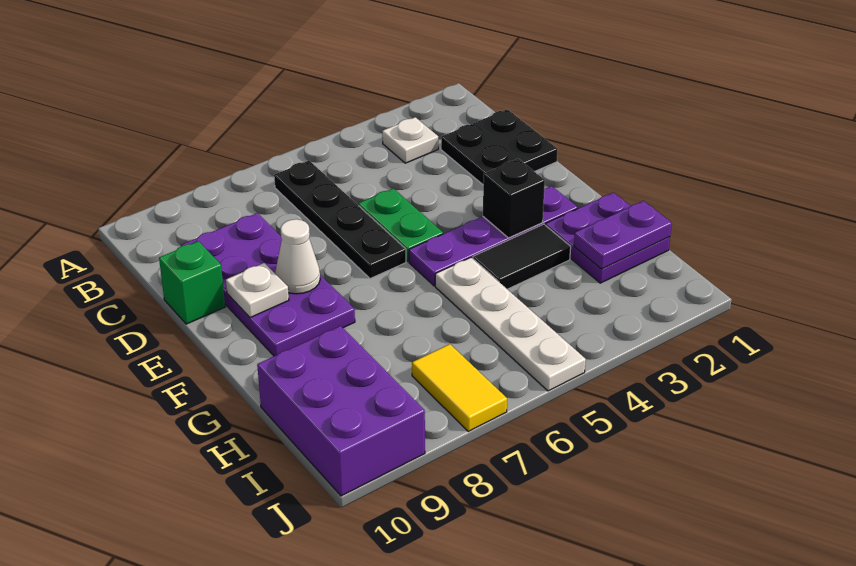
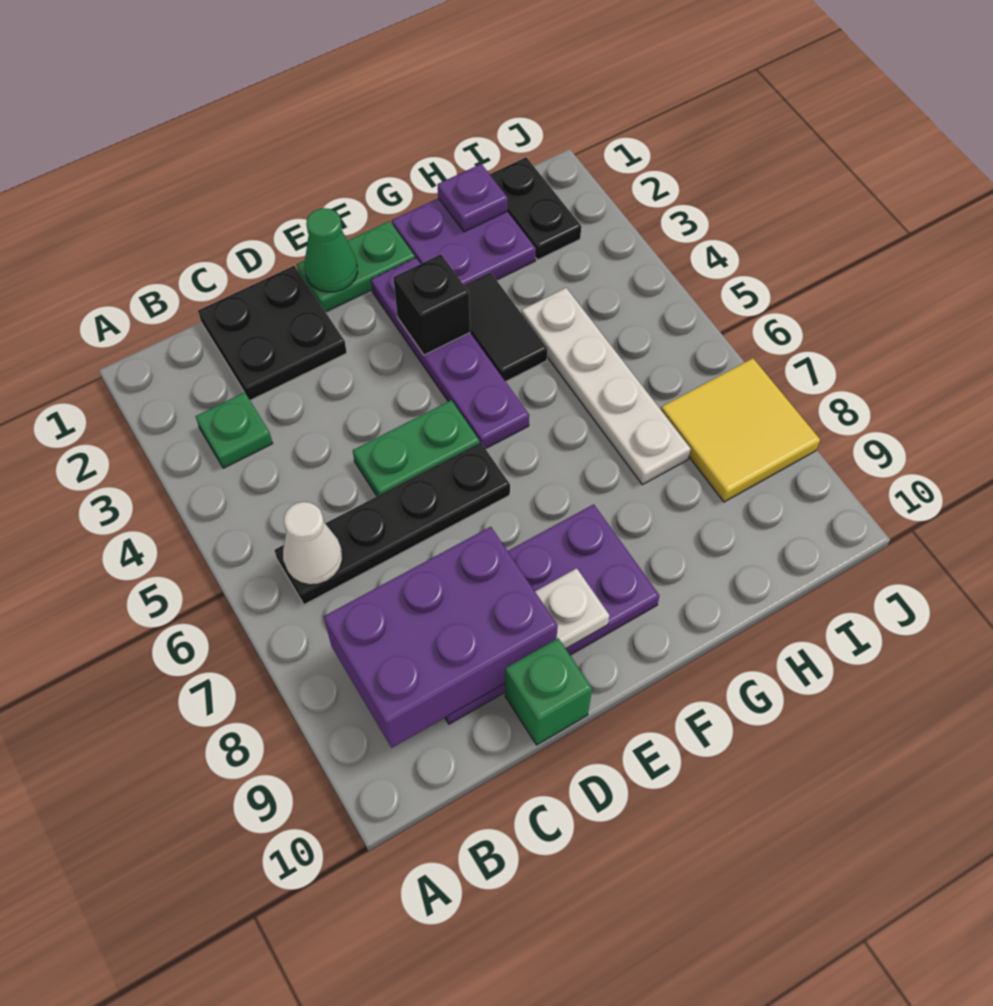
white 1x1 plate [382,117,438,163] -> green 1x1 plate [196,392,273,468]
none -> green 1x2 plate [297,221,415,312]
none -> green 1x1 cone [305,208,358,292]
white 1x1 cone [275,219,320,294] -> white 1x1 cone moved to [283,502,342,585]
white 1x4 plate [435,258,586,391] -> white 1x4 plate turned to [522,288,690,484]
purple 1x2 plate [574,201,672,269] -> purple 1x1 plate [438,164,508,232]
purple 2x3 brick [257,326,425,496] -> purple 2x3 brick moved to [324,527,558,748]
none -> black 1x2 plate [490,157,581,260]
yellow 1x2 tile [412,344,507,431] -> yellow 2x2 tile [661,358,820,502]

